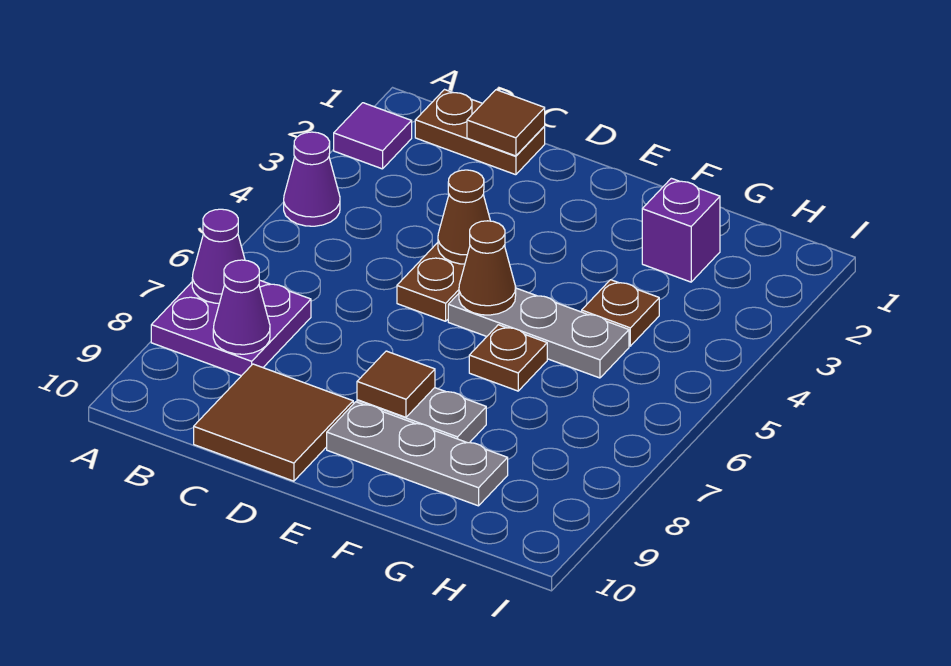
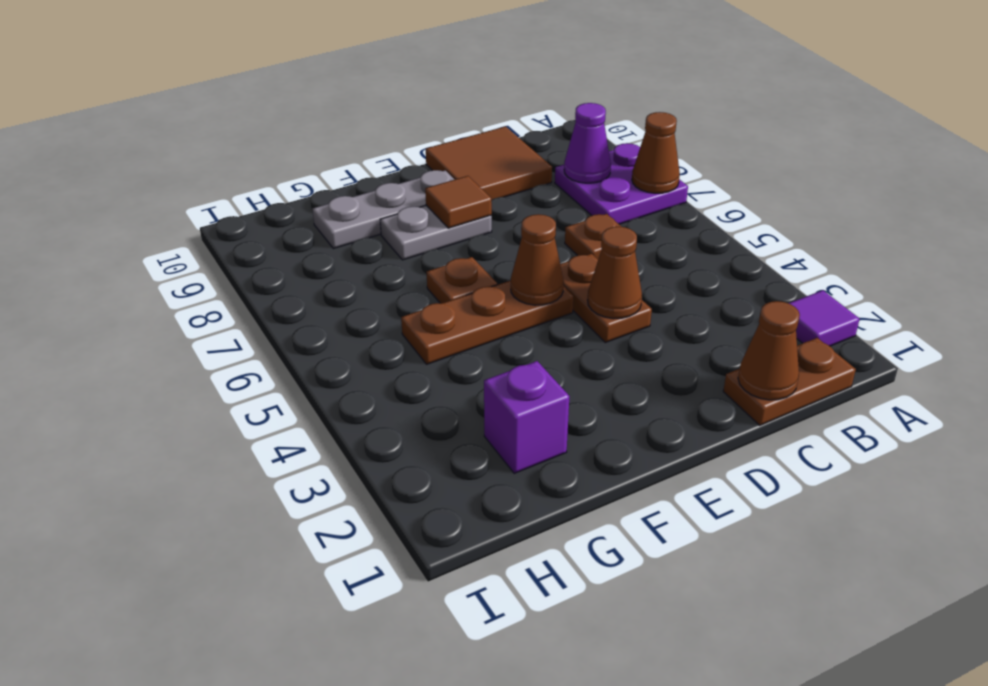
purple 1x1 cone [284,132,340,226] -> none
purple 1x1 cone [192,209,245,303] -> brown 1x1 cone [632,112,680,193]
brown 1x1 tile [467,90,545,156] -> brown 1x1 cone [738,301,800,400]
grey 1x3 plate [448,288,629,378] -> brown 1x3 plate [401,281,573,364]
brown 1x1 plate [582,280,659,346] -> brown 1x1 plate moved to [565,214,622,259]

